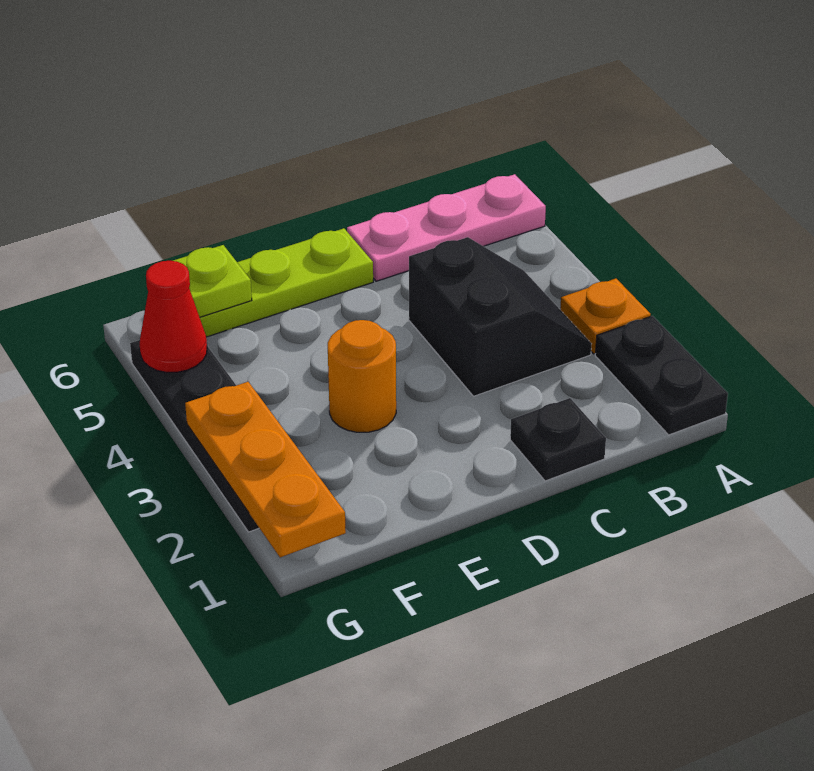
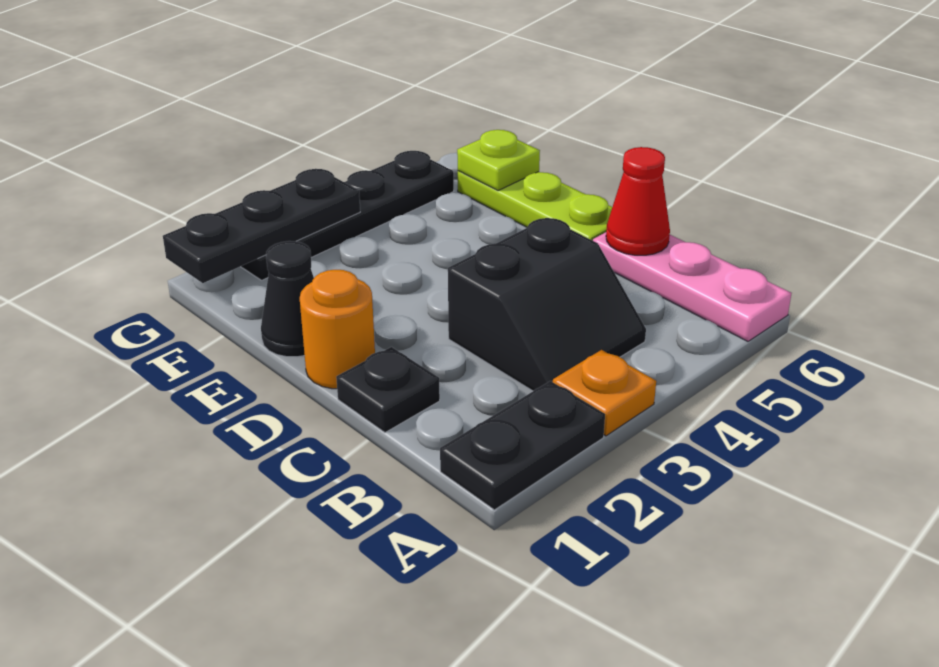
none -> black 1x1 cone [261,241,314,357]
orange 1x1 round brick [328,320,396,432] -> orange 1x1 round brick moved to [300,270,375,389]
orange 1x3 plate [185,382,346,557] -> black 1x3 plate [163,169,360,283]
red 1x1 cone [140,261,207,373] -> red 1x1 cone moved to [606,147,670,255]

